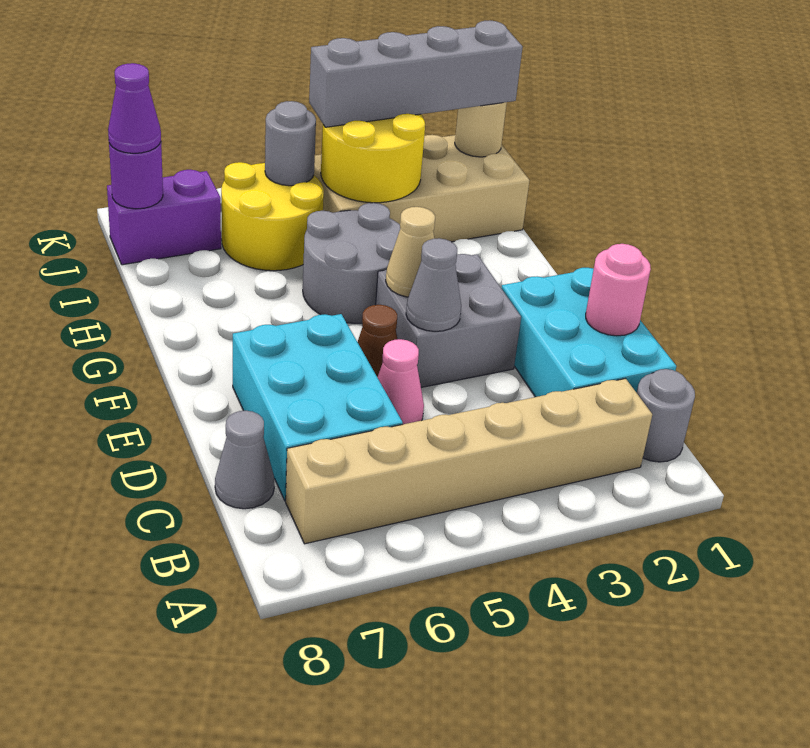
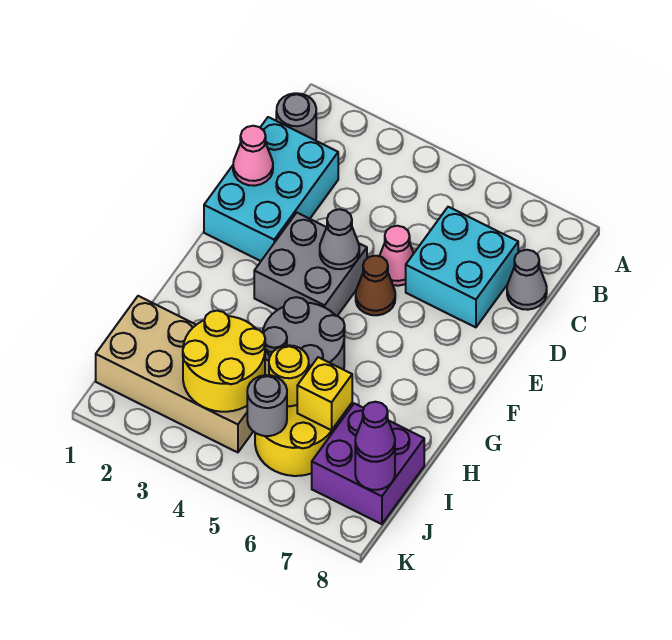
tan 1x6 brick [286,379,652,544] -> none
cyan 2x3 brick [233,314,403,501] -> cyan 2x2 brick [406,207,518,327]
pink 1x1 round brick [586,244,651,336] -> pink 1x1 cone [233,126,273,186]
tan 1x1 cone [386,207,435,297] -> none
none -> yellow 1x1 round brick [269,345,309,406]
none -> yellow 1x1 brick [297,357,352,430]
tan 1x1 round brick [455,102,507,157] -> none
grey 1x4 brick [309,20,523,127] -> none
purple 1x2 brick [107,170,221,265] -> purple 2x2 brick [312,403,424,524]

